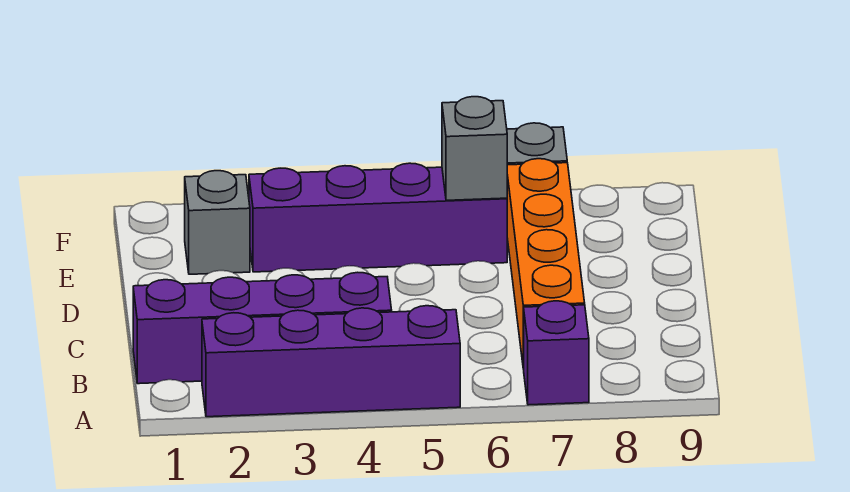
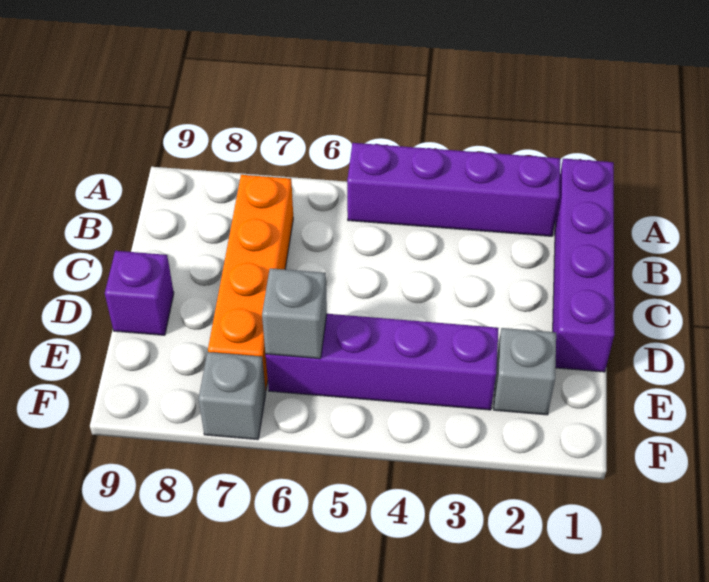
purple 1x1 brick [524,301,589,405] -> purple 1x1 brick moved to [105,251,174,335]
purple 1x4 brick [133,272,392,384] -> purple 1x4 brick turned to [553,159,614,372]

